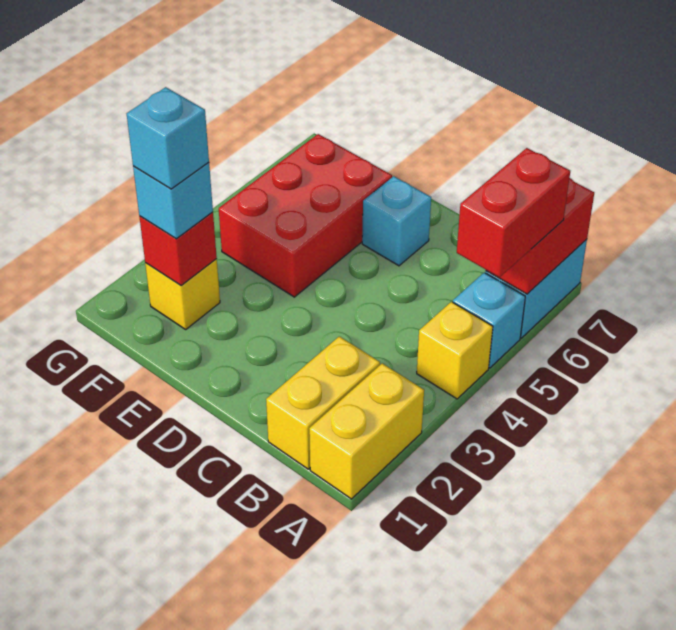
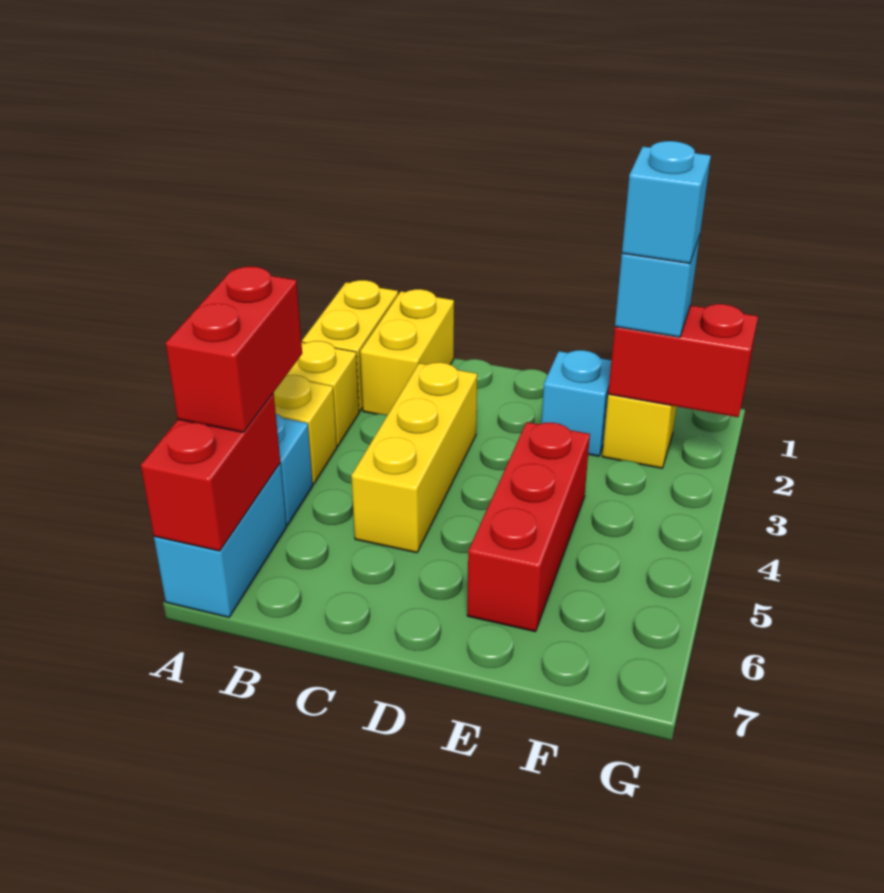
none -> yellow 1x1 brick [286,341,359,446]
none -> yellow 1x3 brick [351,362,477,553]
cyan 1x1 brick [362,176,431,266] -> cyan 1x1 brick moved to [541,350,611,456]
red 2x3 brick [219,134,392,297] -> red 1x3 brick [467,422,590,632]
red 1x1 brick [139,212,217,286] -> red 1x2 brick [608,304,758,417]

